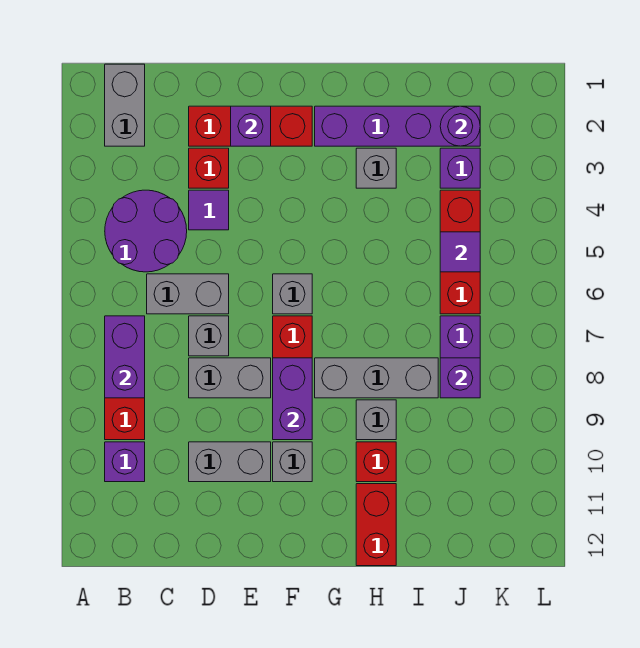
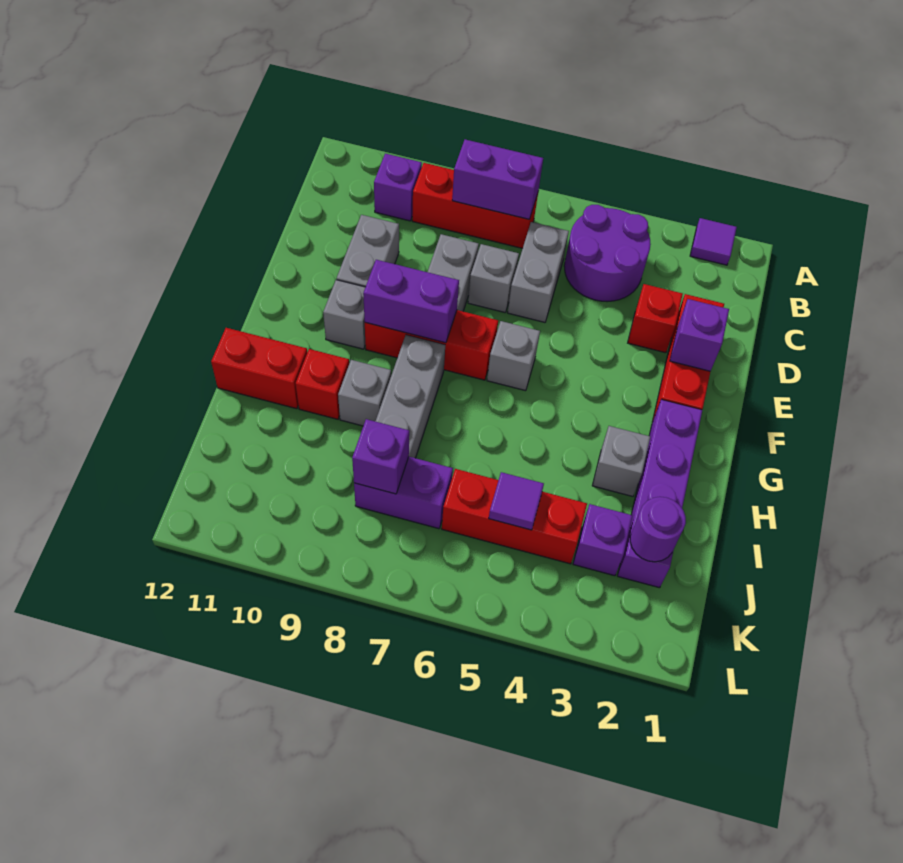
grey 1x2 brick [105,64,145,146] -> none
purple 1x1 tile [189,190,229,230] -> purple 1x1 tile moved to [690,218,737,265]

